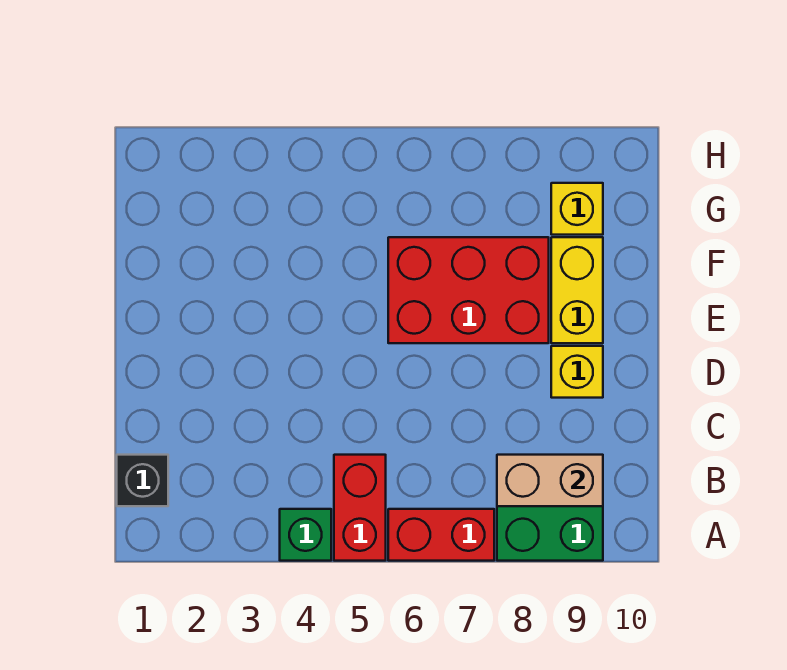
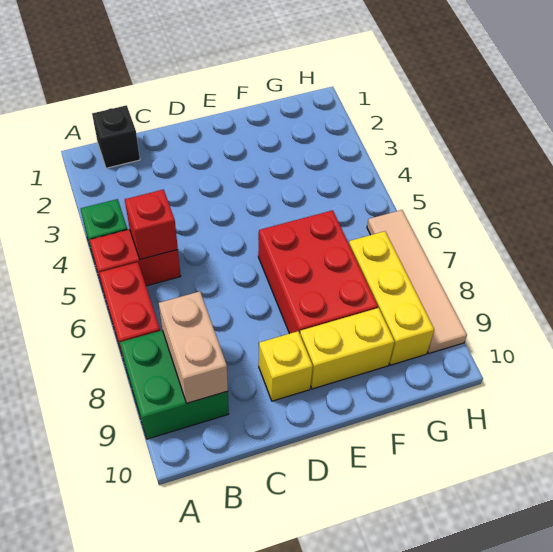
none -> red 1x1 brick [125,189,178,259]
yellow 1x1 brick [551,183,603,235] -> yellow 1x3 brick [349,231,434,365]
none -> tan 1x4 tile [367,210,467,353]

